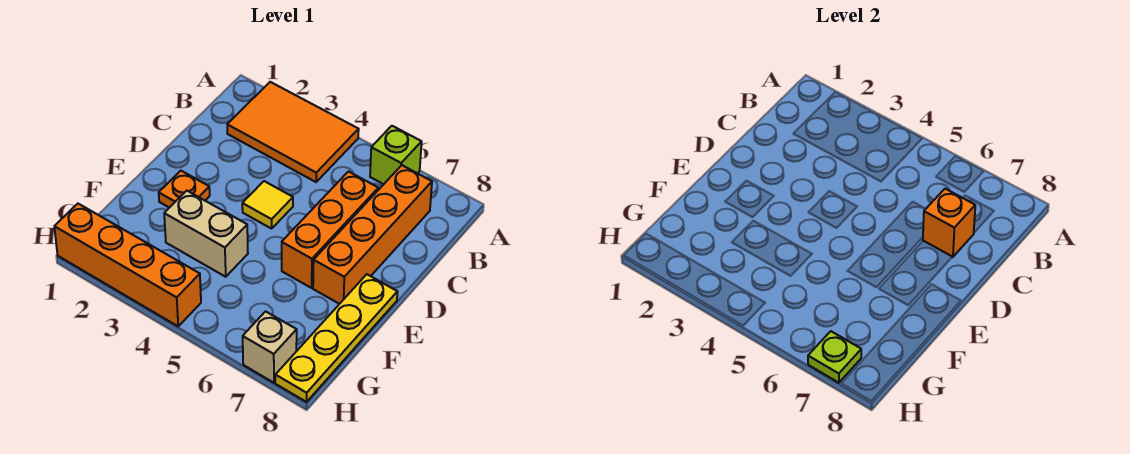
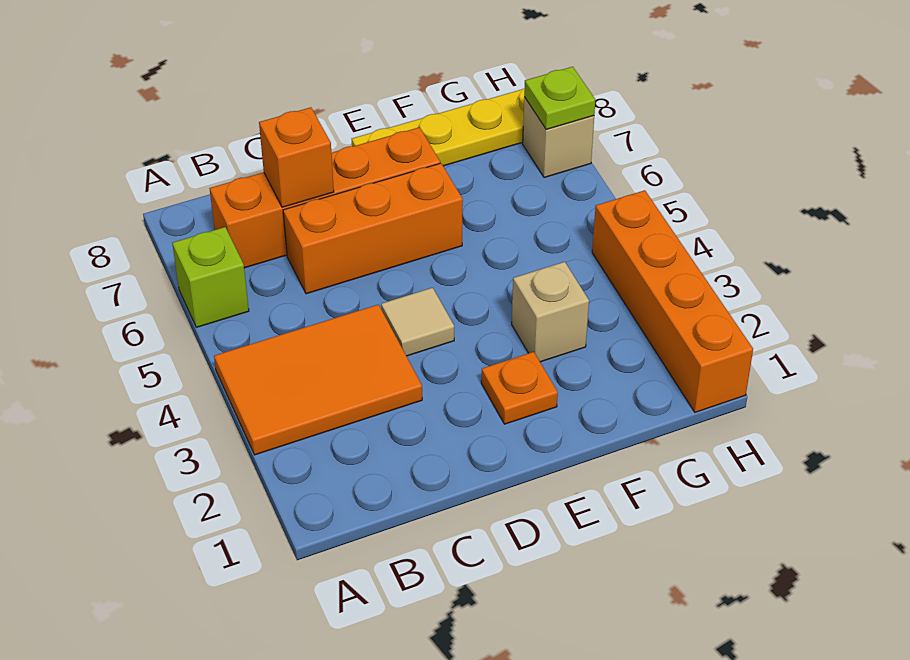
orange 2x3 tile [227,82,359,182] -> orange 2x3 tile turned to [214,305,422,455]
yellow 1x1 tile [242,181,293,229] -> tan 1x1 tile [381,288,454,356]
tan 1x2 brick [164,191,248,277] -> tan 1x1 brick [512,262,589,362]

